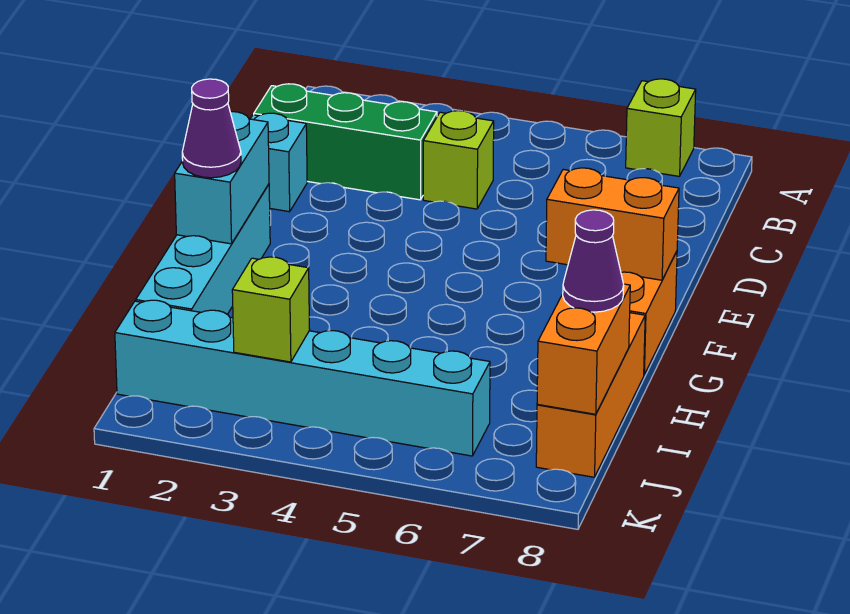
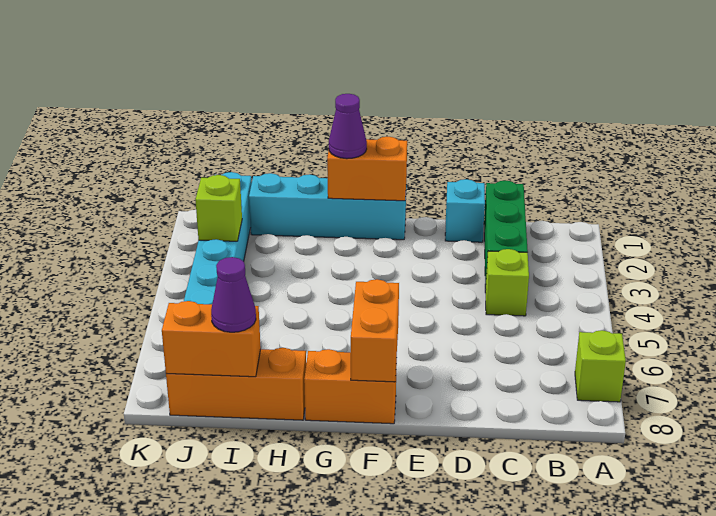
cyan 1x2 brick [175,112,269,244] -> orange 1x2 brick [327,137,407,201]

